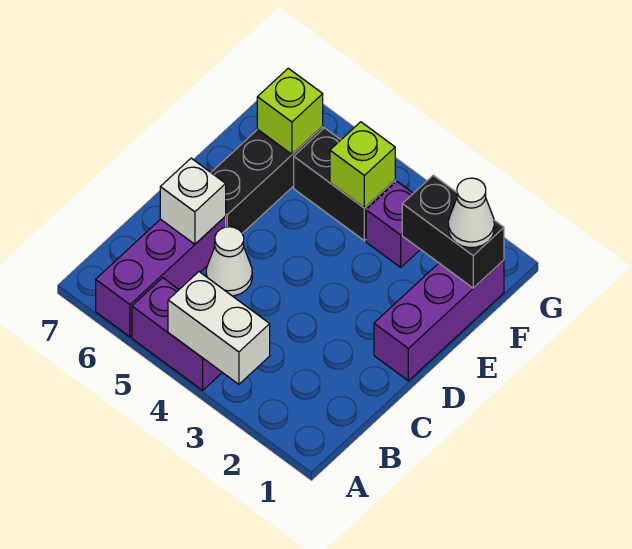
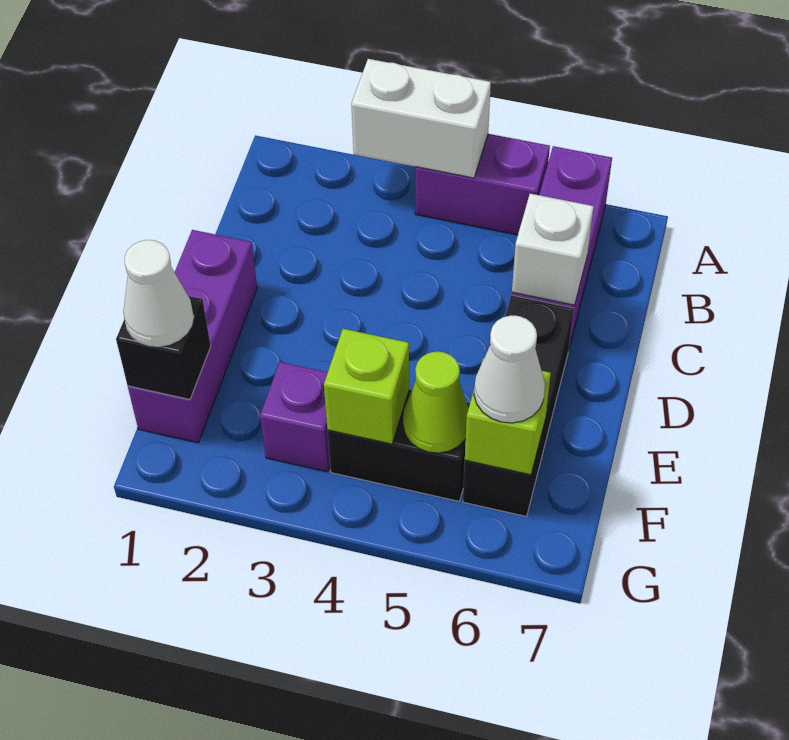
white 1x1 cone [206,227,252,296] -> white 1x1 cone moved to [474,315,545,423]
black 1x2 brick [402,175,504,288] -> black 1x1 brick [116,296,211,400]
none -> lime 1x1 cone [403,352,469,453]

